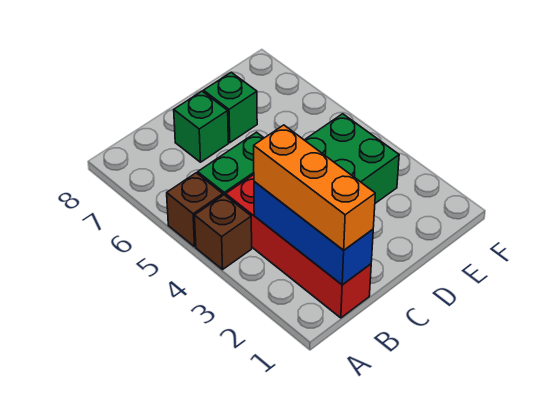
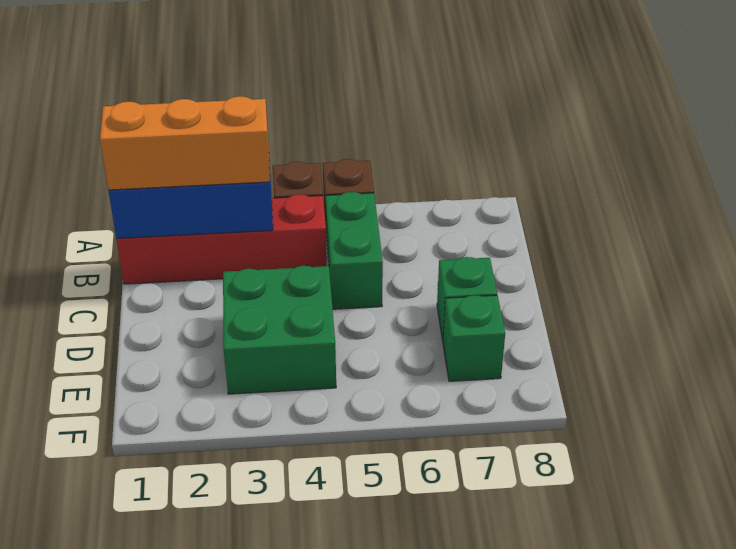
green 1x1 brick [174,91,228,162] -> green 1x1 brick moved to [443,295,505,381]

